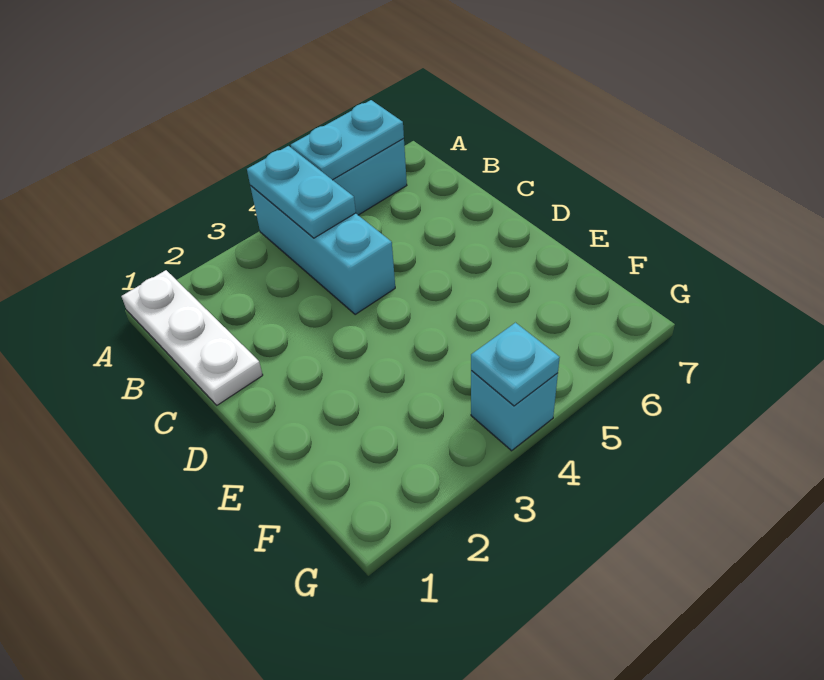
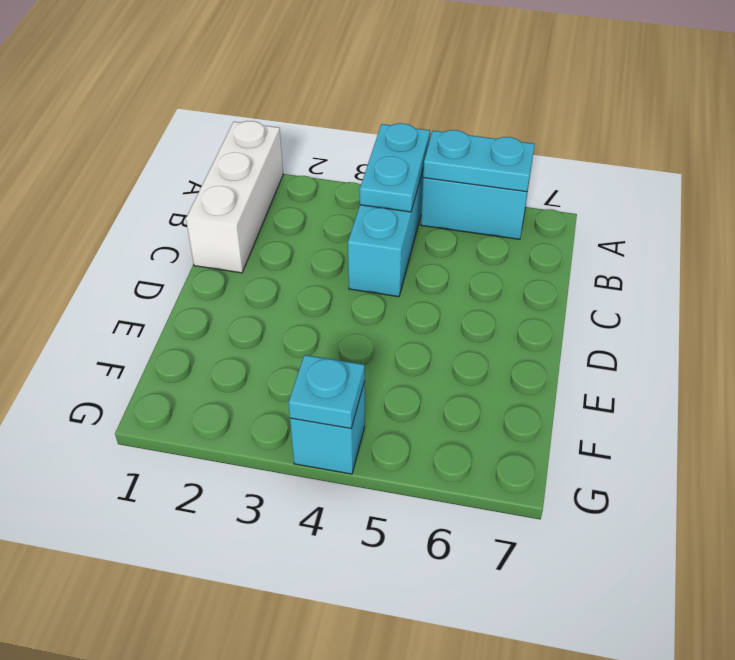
white 1x3 plate [122,270,263,405] -> white 1x3 brick [186,121,283,273]

